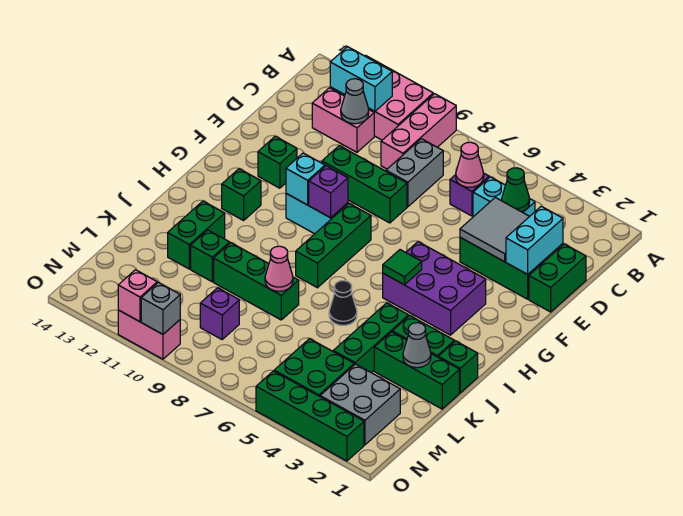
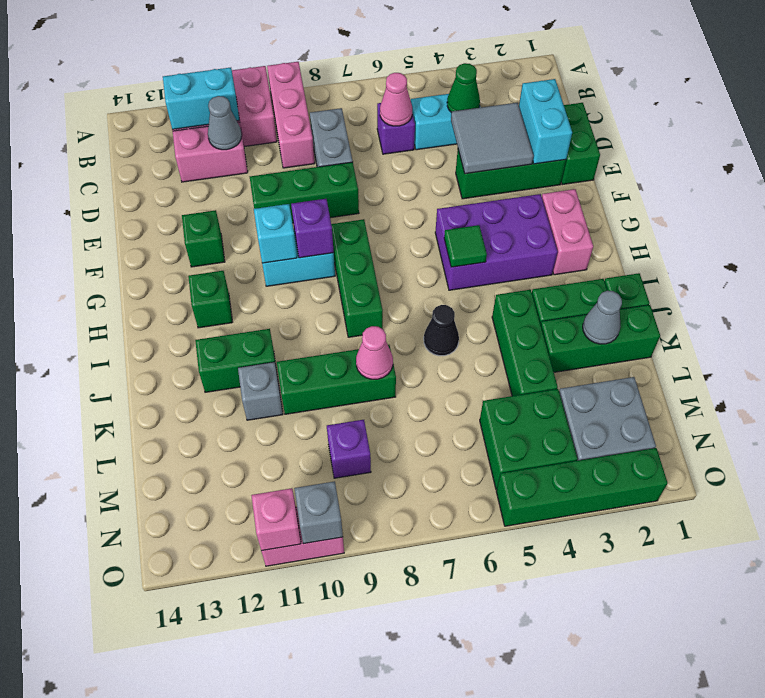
none -> pink 1x2 brick [542,189,593,275]
green 1x2 brick [168,201,225,269] -> green 1x2 brick turned to [195,329,277,392]
green 1x1 brick [191,230,230,282] -> grey 1x1 brick [238,362,283,420]

